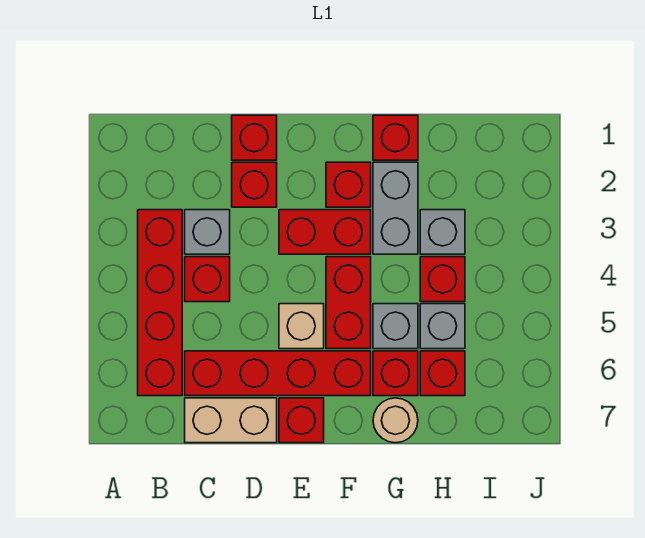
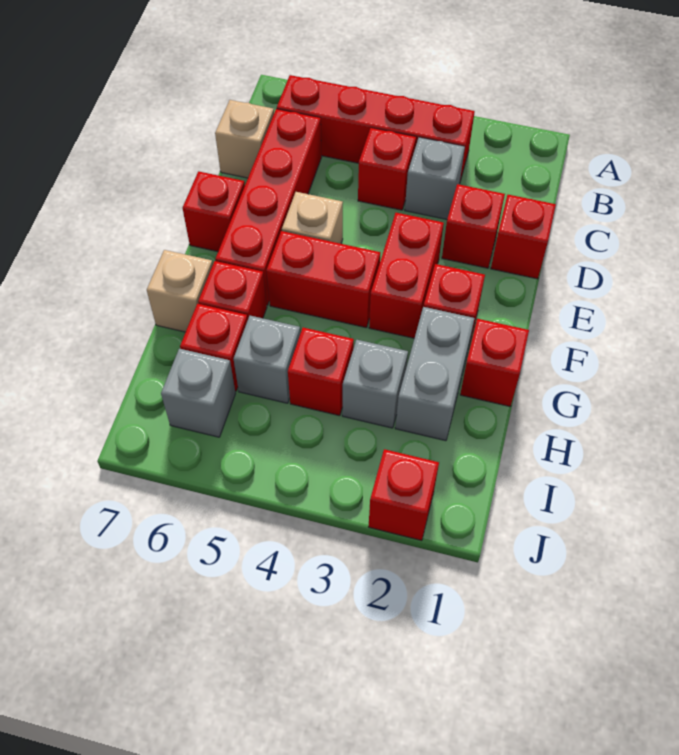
tan 1x2 brick [185,398,277,443] -> tan 1x1 brick [215,100,274,178]
grey 1x2 brick [373,162,418,254] -> grey 1x2 brick turned to [395,307,475,441]
grey 1x1 brick [373,304,418,349] -> grey 1x1 brick moved to [161,349,236,437]
tan 1x1 round brick [373,398,418,443] -> tan 1x1 brick [147,250,213,332]
none -> red 1x1 brick [369,449,439,541]

